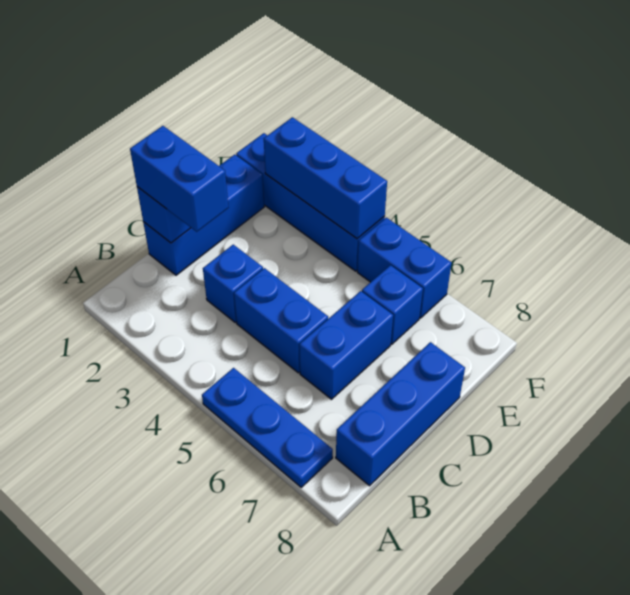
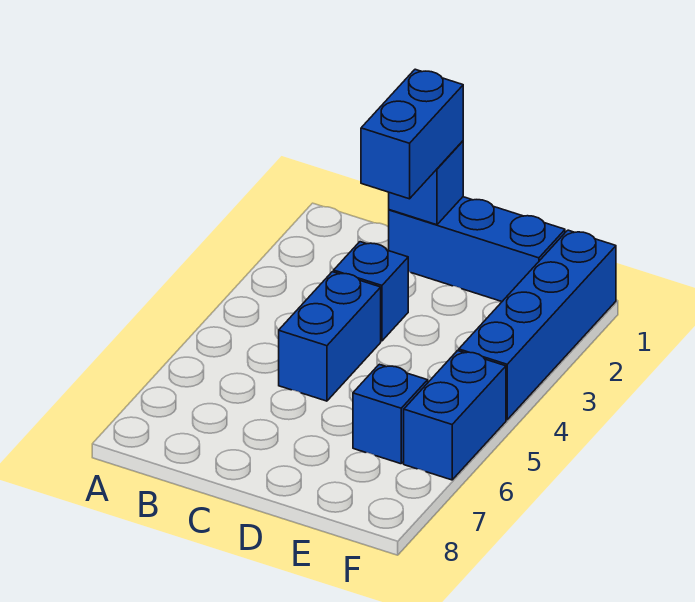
blue 1x3 plate [202,368,333,487] -> none
blue 1x3 brick [336,342,465,486] -> none
blue 1x2 brick [299,291,393,399] -> none
blue 1x3 brick [264,117,387,239] -> none

